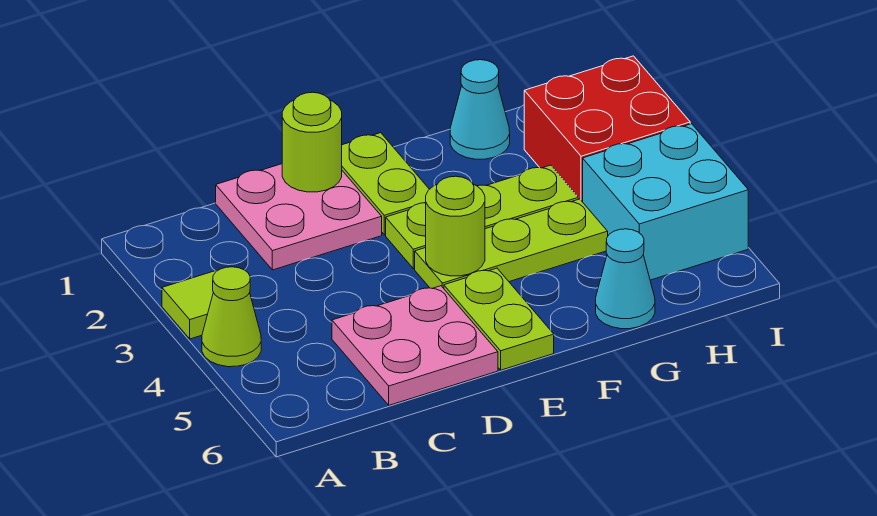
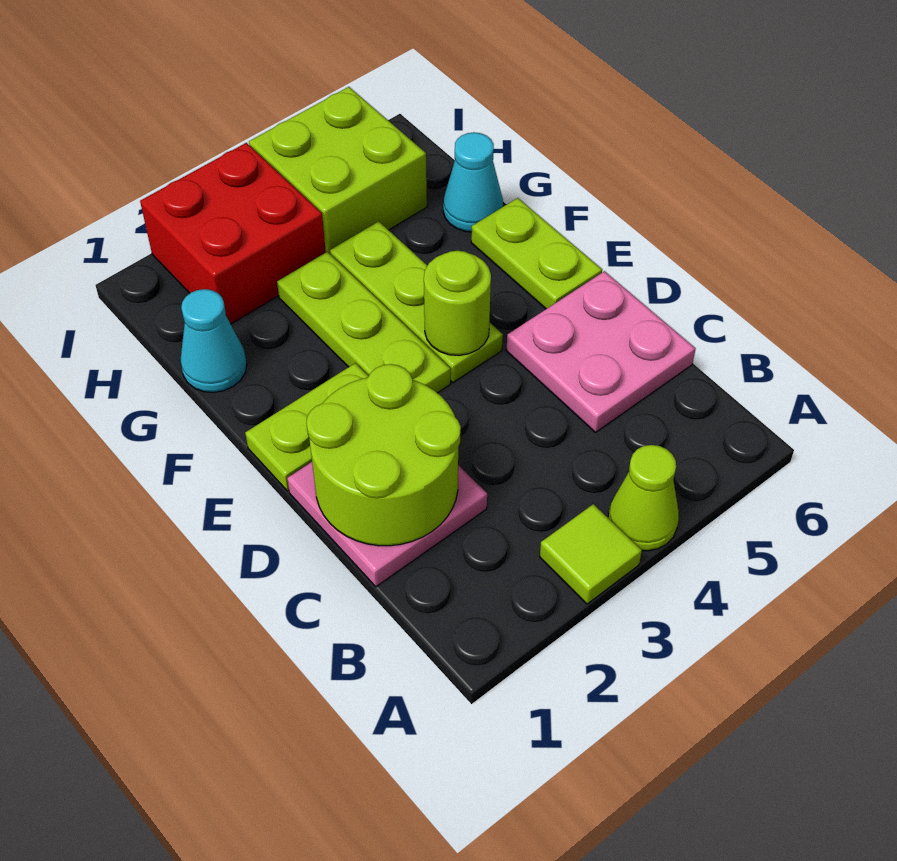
lime 1x1 round brick [282,92,342,192] -> lime 2x2 round brick [307,364,461,546]
lime 1x2 plate [444,268,554,370] -> lime 1x2 plate turned to [471,198,602,309]
cyan 2x2 brick [583,124,748,280] -> lime 2x2 brick [249,87,427,254]

